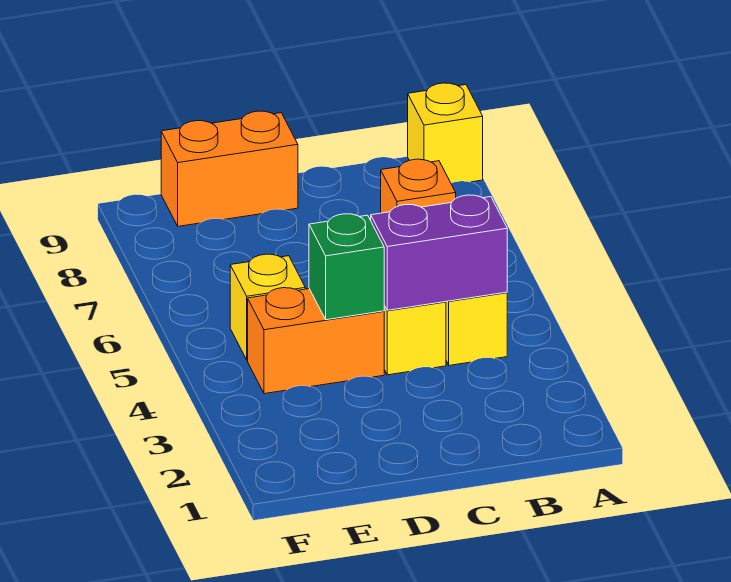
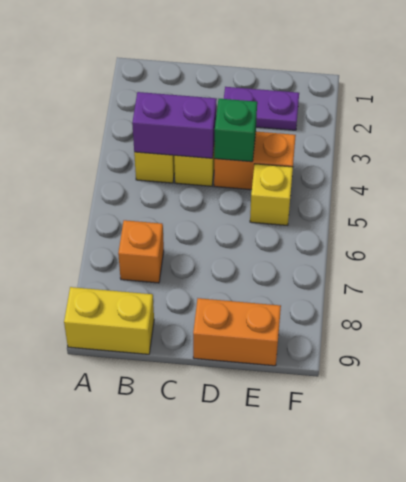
yellow 1x1 brick [408,83,483,183] -> yellow 1x2 brick [64,287,154,354]
none -> purple 1x2 plate [224,87,299,130]

